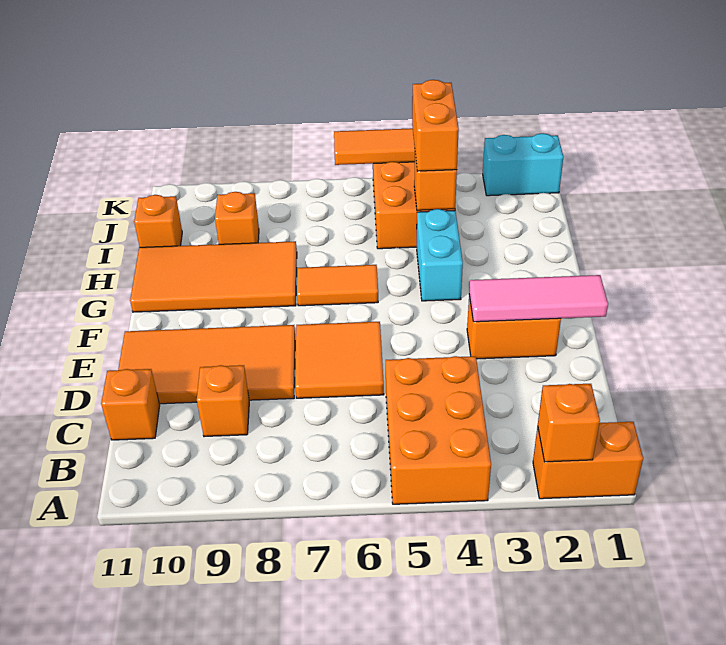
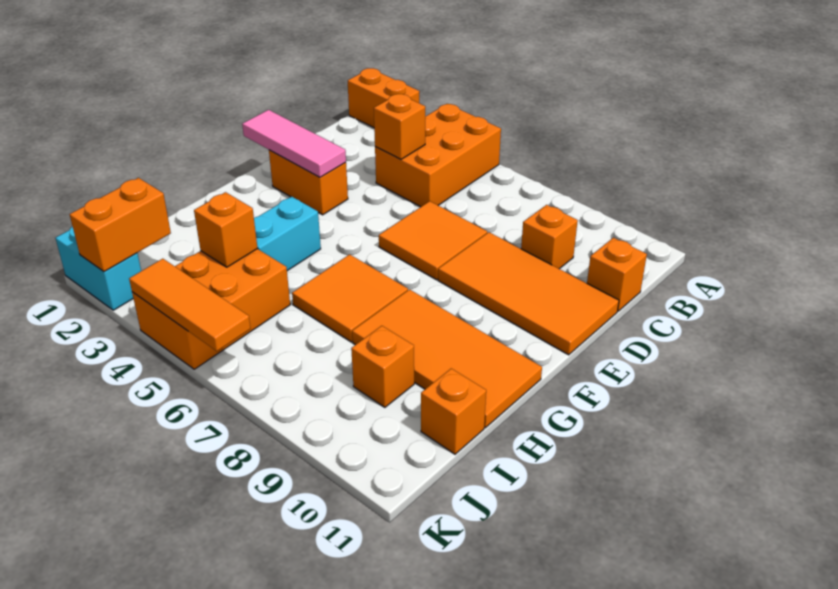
orange 1x1 brick [538,384,600,462] -> orange 1x1 brick moved to [374,94,425,159]
orange 1x2 tile [297,265,378,306] -> orange 2x2 tile [292,254,408,342]
orange 1x2 brick [412,80,459,171] -> orange 1x2 brick moved to [70,178,171,272]

